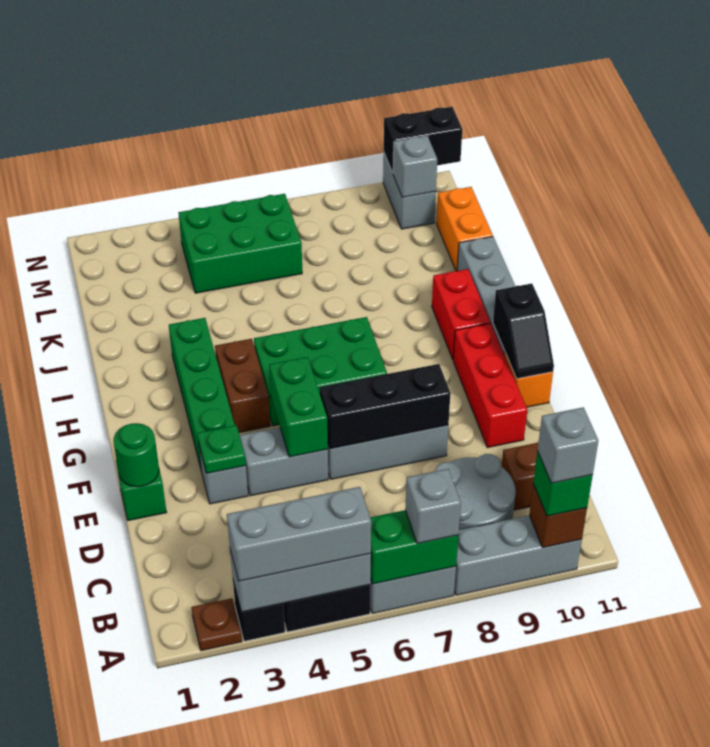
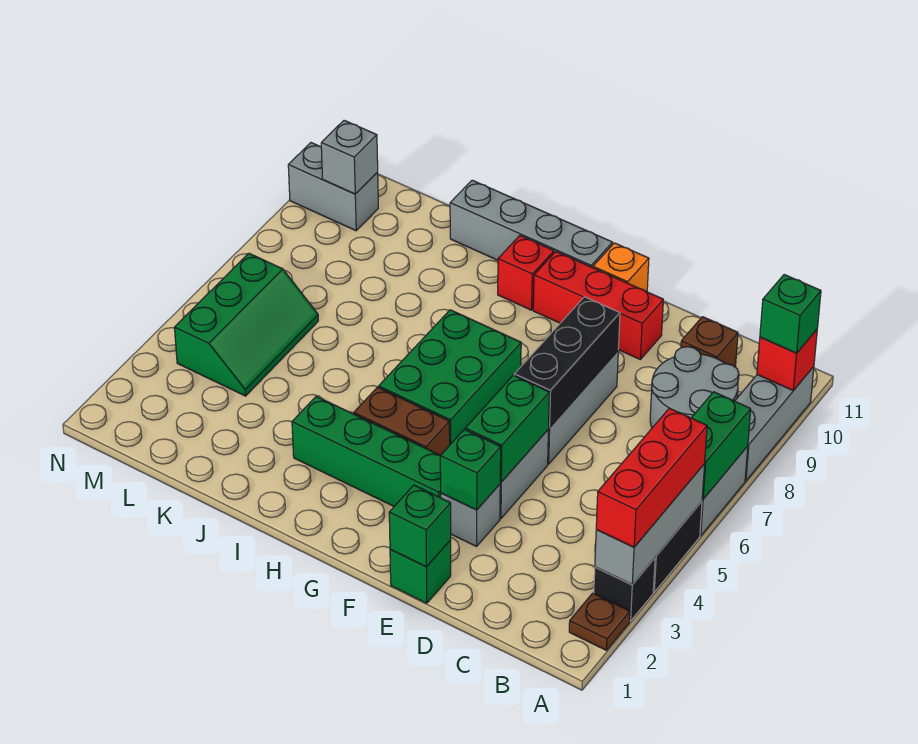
grey 1x3 brick [227,487,371,581] -> red 1x3 brick [596,408,707,547]
grey 1x1 brick [405,469,461,544] -> none
brown 1x1 brick [529,484,587,547] -> red 1x1 brick [757,330,817,390]
grey 1x1 brick [538,407,598,483] -> none
green 1x1 round brick [114,423,159,487] -> green 1x1 brick [389,485,451,567]
green 1x1 plate [198,425,246,473] -> green 1x1 brick [440,429,501,510]
green 1x2 brick [269,357,328,457] -> green 1x2 brick turned to [465,375,549,482]
black 1x2 slope [493,284,554,379] -> none
red 1x2 brick [432,269,491,359] -> red 1x1 brick [498,236,554,310]
orange 1x2 brick [437,187,493,271] -> none
green 2x3 brick [178,194,302,293] -> green 2x3 slope [174,253,318,396]
black 1x2 brick [384,107,462,173] -> none

